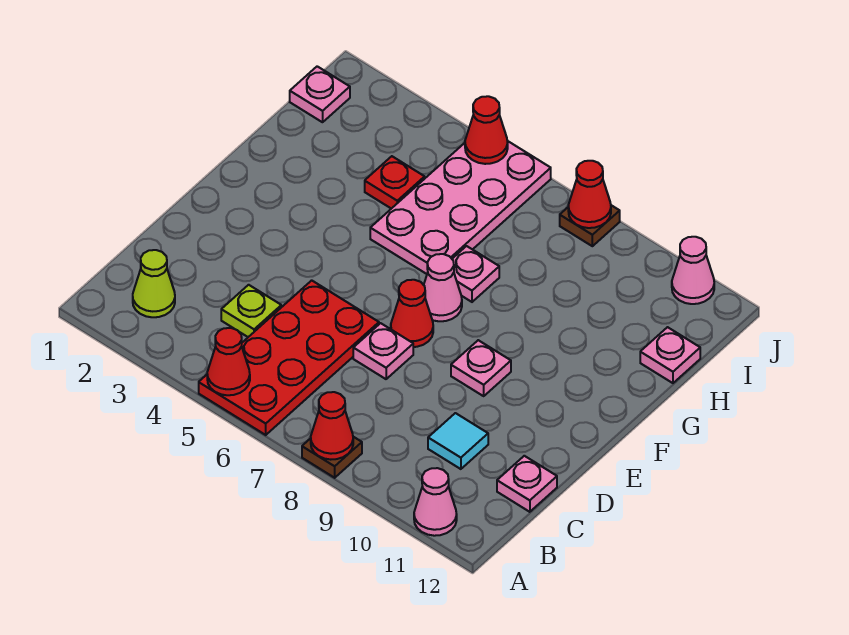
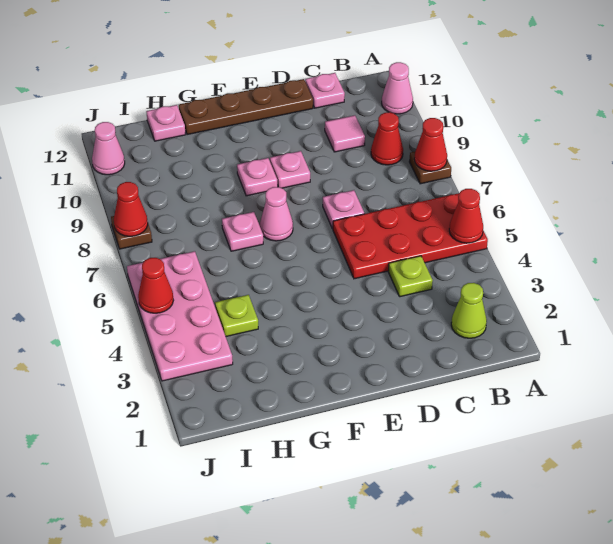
cyan 1x1 tile [428,413,488,469] -> pink 1x1 tile [325,115,365,152]
none -> brown 1x4 plate [179,79,313,135]
red 1x1 cone [391,280,433,347] -> red 1x1 cone moved to [371,112,403,165]
pink 2x4 plate [370,141,551,274] -> pink 2x4 plate turned to [127,251,233,381]
red 1x1 plate [365,156,425,209] -> lime 1x1 plate [215,295,258,336]
pink 1x1 plate [290,66,350,122] -> pink 1x1 plate moved to [237,158,278,196]

